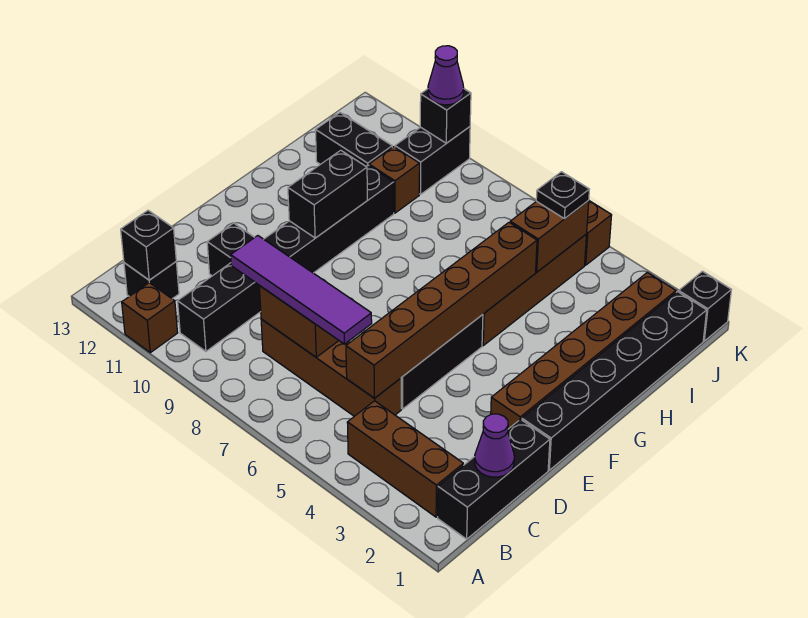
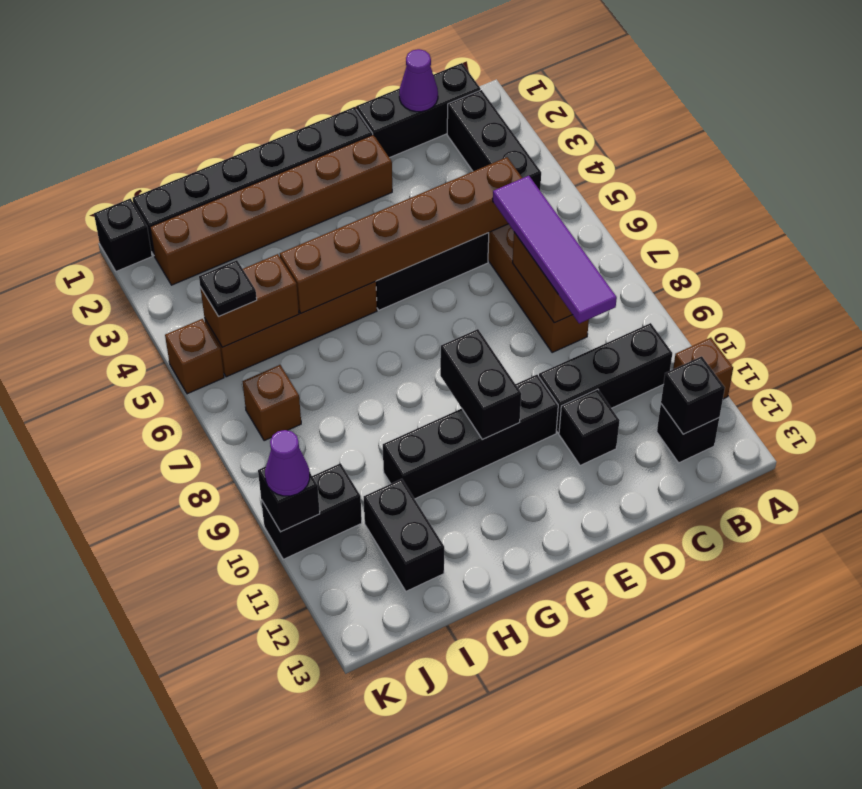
brown 1x3 brick [347,401,463,517] -> black 1x3 brick [447,90,541,190]
black 1x2 brick [288,150,367,238] -> black 1x2 brick turned to [440,329,521,440]
brown 1x1 brick [369,147,420,213] -> brown 1x1 brick moved to [243,365,301,441]

